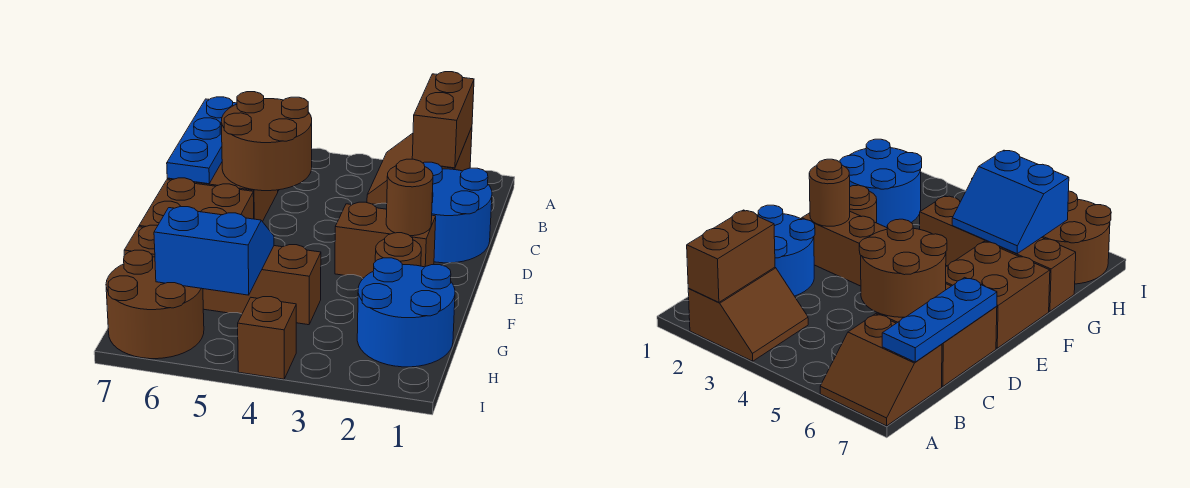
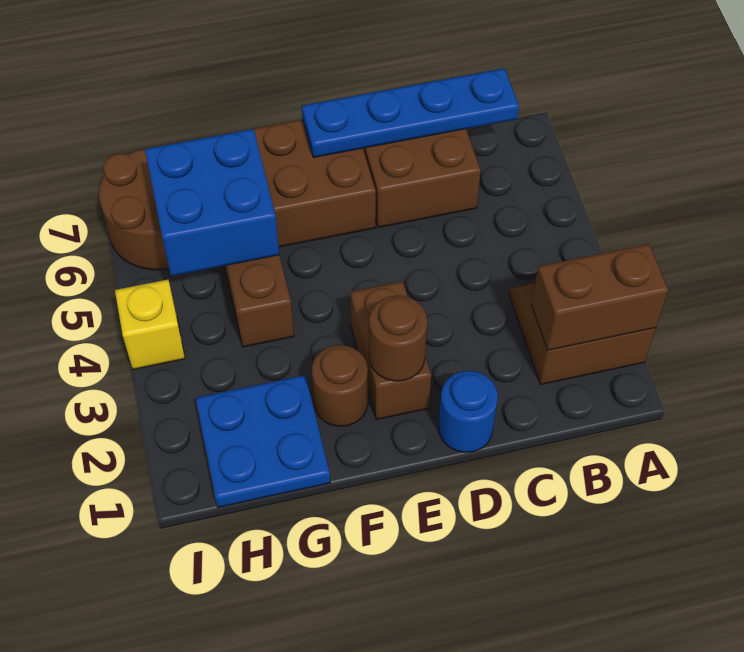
brown 2x2 slope [820,314,942,426] -> none
blue 1x3 plate [167,97,237,184] -> blue 1x4 plate [302,68,519,158]
blue 2x2 round brick [423,162,492,263] -> blue 1x1 round brick [438,371,498,452]
brown 2x2 round brick [221,92,312,191] -> none
blue 2x2 round brick [357,258,455,367] -> blue 2x2 plate [196,375,330,507]
blue 2x2 slope [154,207,274,295] -> blue 2x2 brick [145,129,279,276]
brown 1x1 brick [238,297,296,379] -> yellow 1x1 brick [115,280,185,369]

